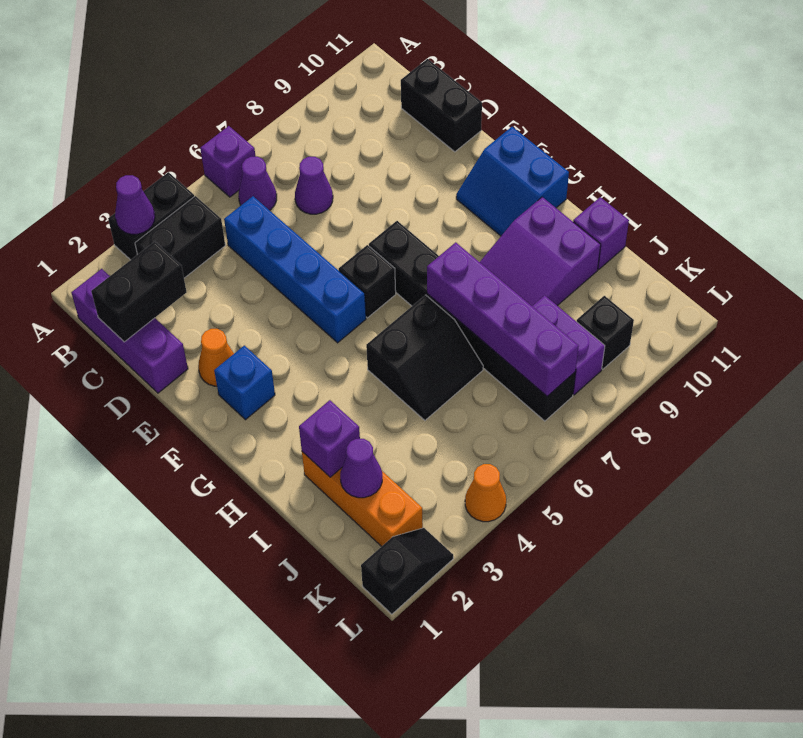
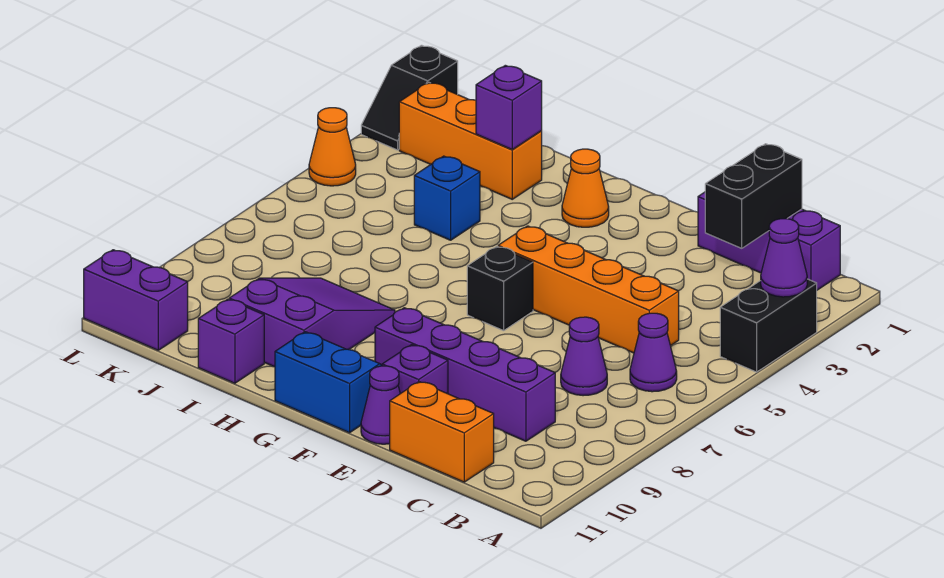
purple 1x1 brick [200,126,256,197] -> purple 1x1 brick moved to [382,345,448,394]
black 1x2 brick [135,196,225,278] -> none
blue 1x4 brick [224,196,366,343] -> orange 1x4 brick [498,226,679,353]
black 1x2 brick [401,59,482,152] -> orange 1x2 brick [390,382,494,482]
orange 1x1 cone [198,329,234,386] -> orange 1x1 cone moved to [562,149,609,227]
blue 1x1 brick [214,346,275,420] -> blue 1x1 brick moved to [414,156,480,240]
black 1x6 brick [369,221,575,421] -> none
black 2x2 slope [366,295,483,420] -> none
purple 1x4 brick [427,242,579,396] -> purple 1x4 brick moved to [375,308,555,441]
purple 1x1 cone [340,439,382,498] -> purple 1x1 cone moved to [361,366,400,444]
purple 1x2 brick [532,295,605,395] -> purple 1x2 brick moved to [84,250,188,350]
black 1x1 brick [577,296,634,369] -> none

